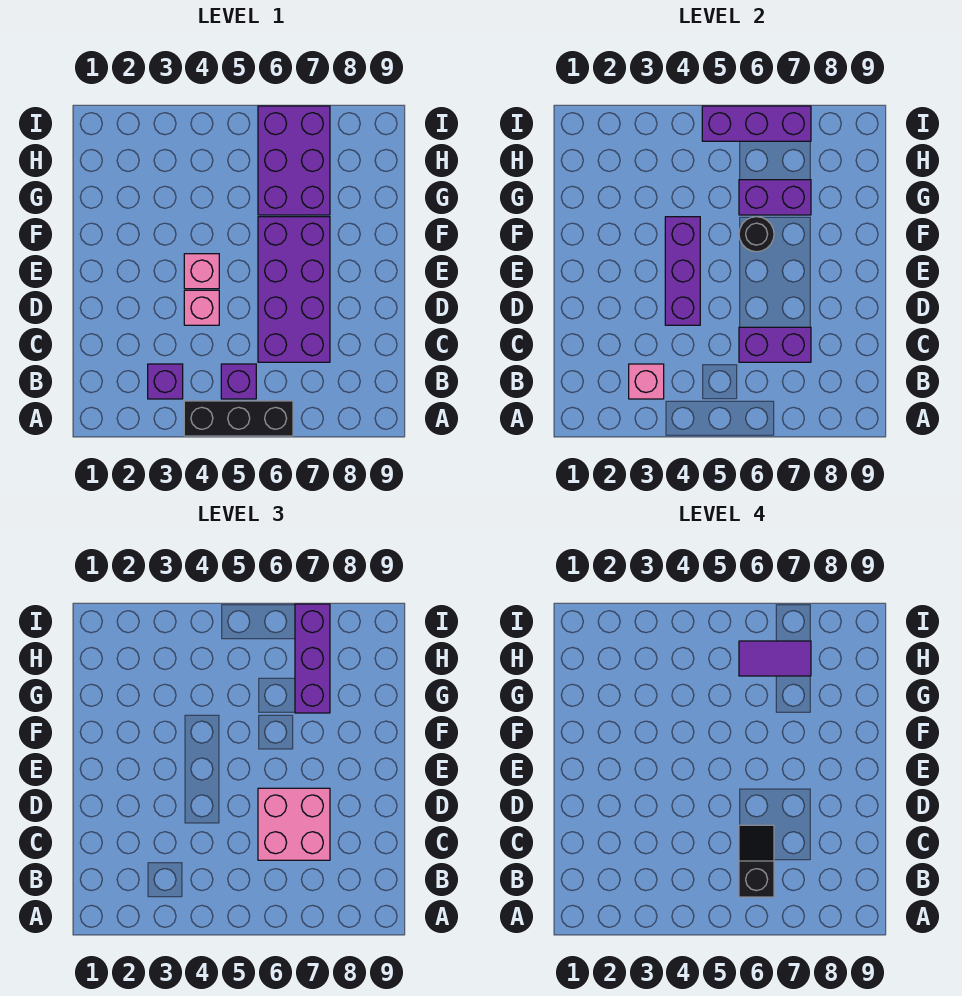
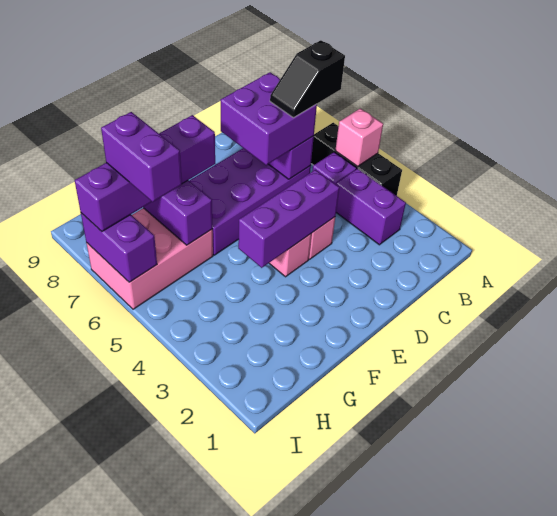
purple 1x1 brick [148,364,183,399] -> purple 1x2 brick [336,169,406,245]
pink 1x1 brick [629,364,664,399] -> pink 1x1 brick moved to [335,108,383,167]
pink 2x2 brick [258,788,330,860] -> purple 2x2 brick [221,72,317,165]
black 1x1 round brick [739,217,774,252] -> none
purple 2x3 brick [258,106,330,215] -> pink 2x3 brick [86,208,213,309]
purple 1x3 brick [295,604,330,713] -> purple 1x4 brick [75,115,215,231]
purple 1x2 tile [739,641,811,676] -> purple 1x2 brick [101,112,182,202]
purple 1x3 brick [702,106,811,141] -> purple 1x2 brick [81,213,157,282]

